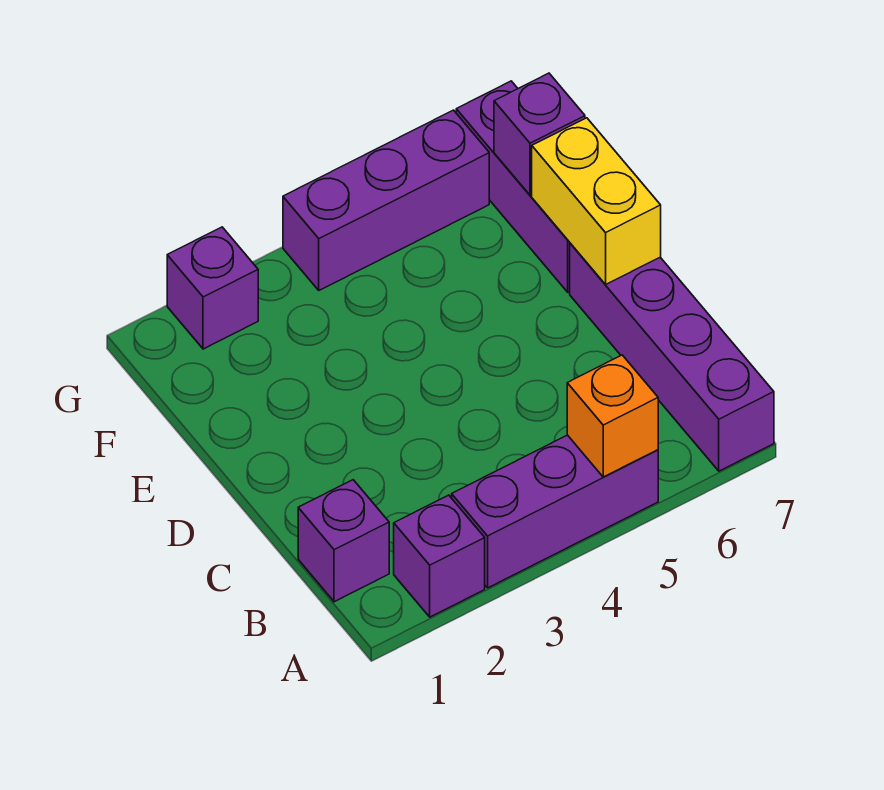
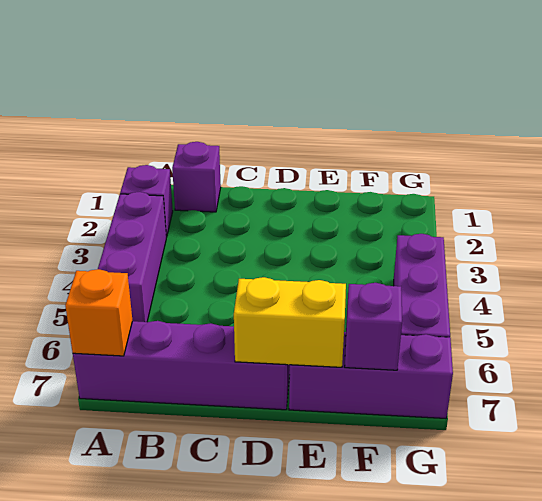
orange 1x1 brick [567,355,658,477] -> orange 1x1 brick moved to [65,269,132,356]
purple 1x1 brick [167,227,258,349] -> none

